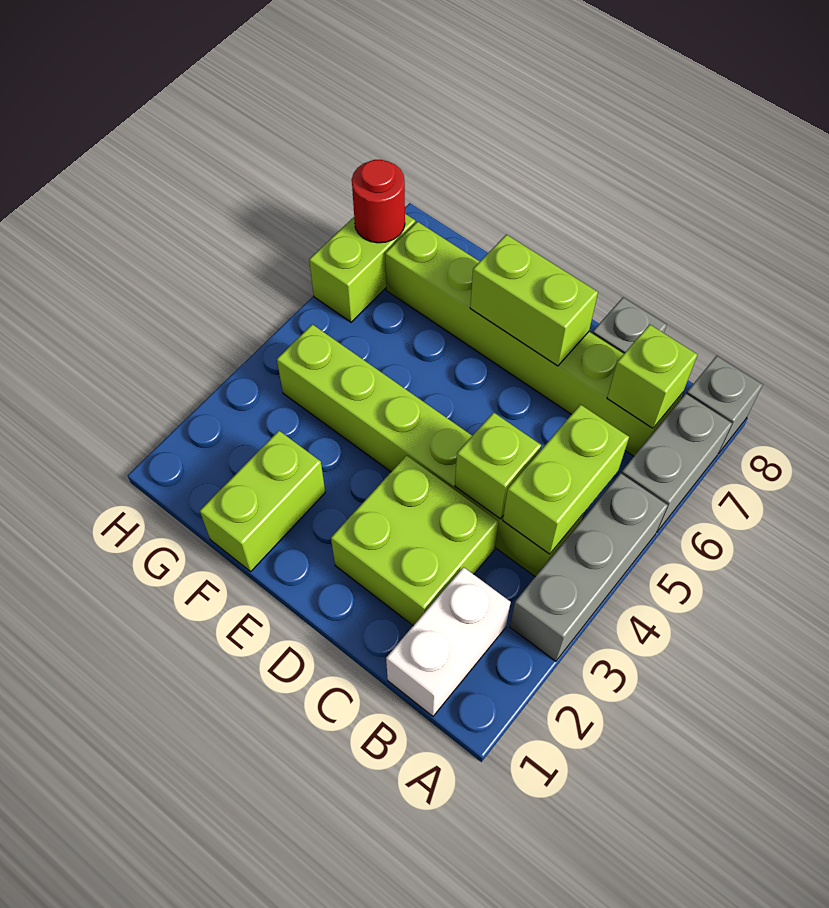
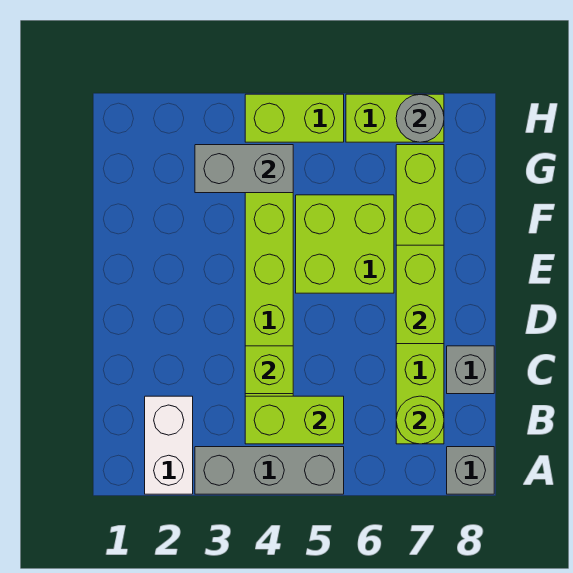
grey 1x2 brick [621,394,732,532] -> grey 1x2 brick moved to [195,145,293,193]
white 1x2 brick [386,567,511,716] -> white 1x2 brick turned to [145,396,193,494]
lime 1x1 brick [607,324,698,428] -> lime 1x1 round brick [396,396,444,444]
lime 2x2 brick [331,456,498,625] -> lime 2x2 brick moved to [296,195,394,293]
lime 1x2 brick [200,431,325,572] -> lime 1x2 brick moved to [245,94,344,142]
red 1x1 round brick [352,160,405,243] -> grey 1x1 round brick [396,94,444,142]

